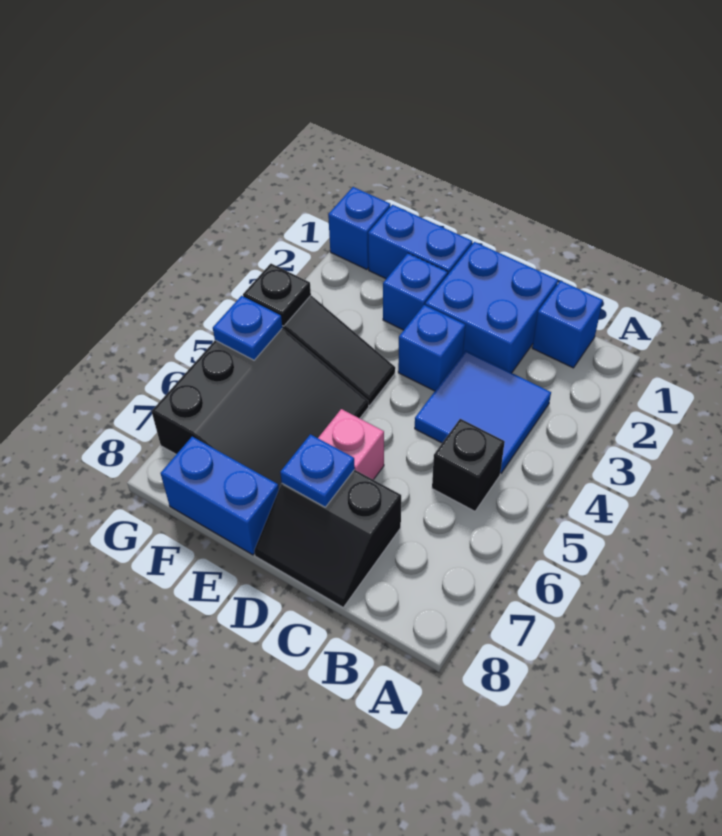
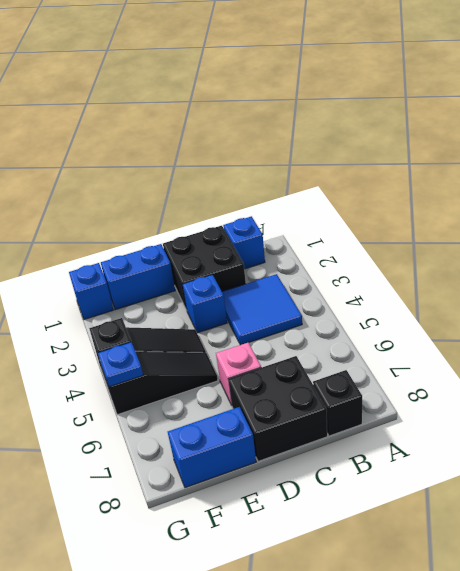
black 1x1 brick [432,419,505,511] -> black 1x1 brick moved to [313,370,362,436]
blue 2x2 brick [425,242,558,373] -> black 2x2 brick [163,226,246,310]
black 2x2 slope [254,470,401,607] -> black 2x2 brick [228,356,327,461]
blue 1x1 plate [280,434,355,507] -> none
blue 1x1 brick [383,253,448,330] -> none
black 3x3 slope [152,328,369,488] -> black 1x3 slope [102,351,218,415]

